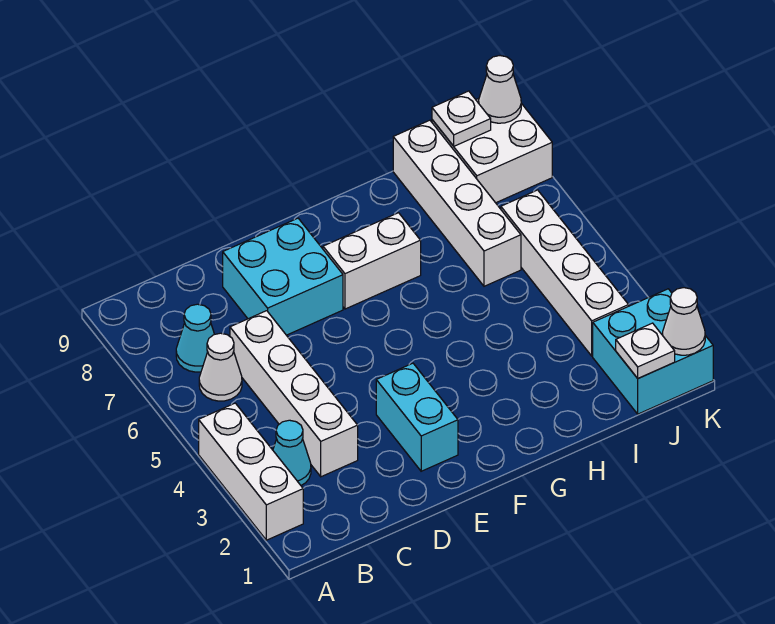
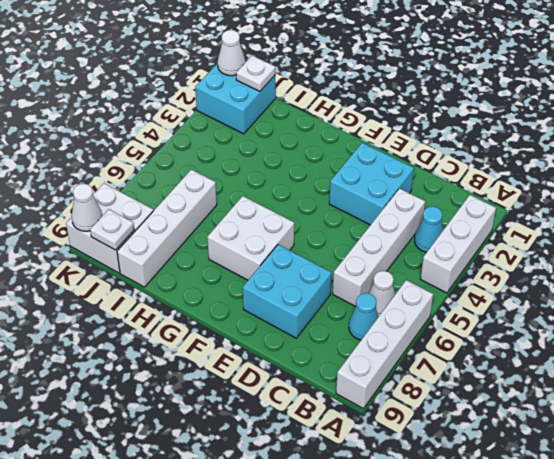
cyan 1x2 brick [376,363,458,471] -> cyan 2x2 brick [329,143,414,225]
white 1x2 brick [323,213,421,309] -> white 2x2 brick [207,196,294,280]
white 1x4 brick [501,190,629,356] -> white 1x4 brick moved to [336,280,433,409]

